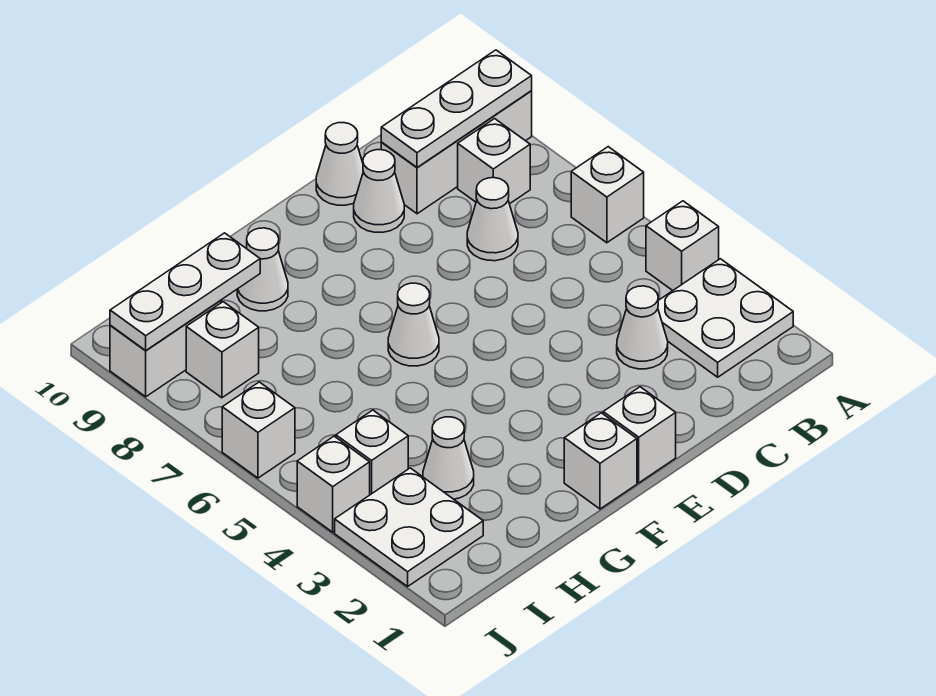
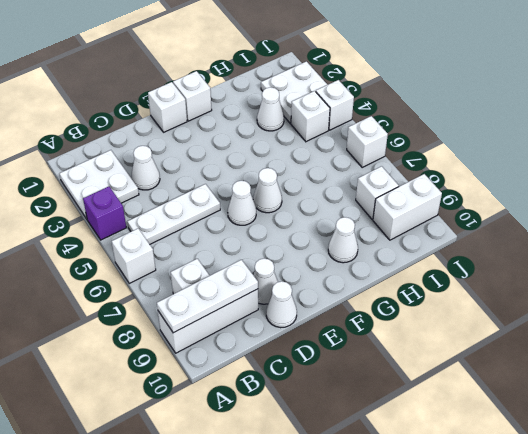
white 1x1 brick [646,201,719,291] -> purple 1x1 brick [83,187,126,240]
white 1x1 cone [467,178,518,261] -> white 1x1 cone moved to [228,181,256,225]
white 1x3 plate [110,233,260,350] -> white 1x3 plate moved to [127,184,220,244]

